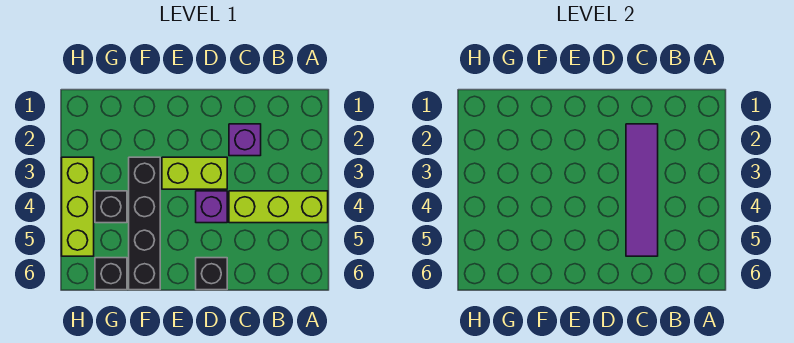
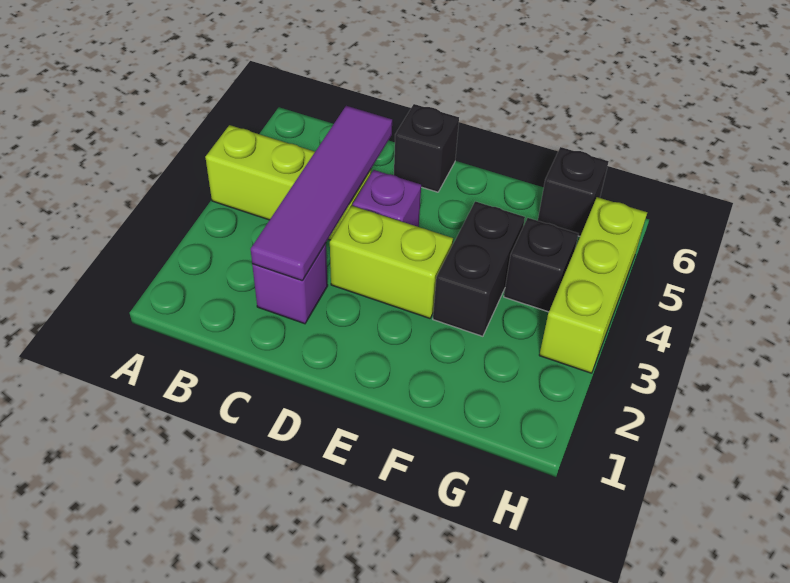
black 1x4 brick [129,157,160,290] -> black 1x2 brick [433,201,525,336]

